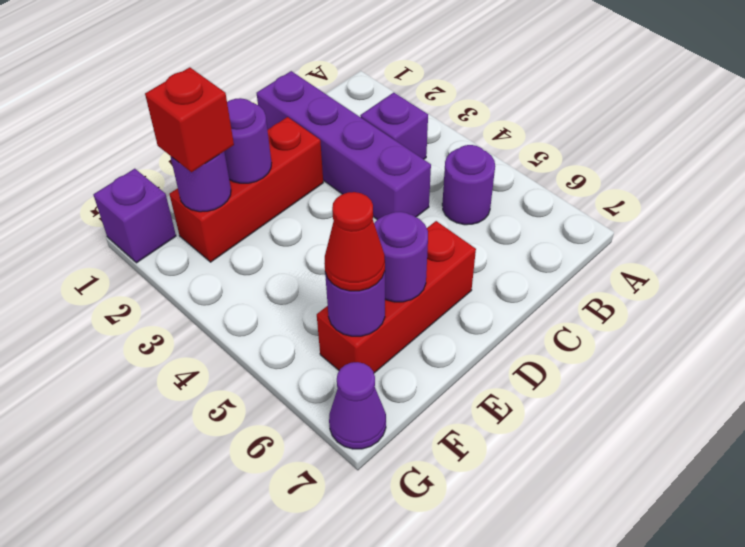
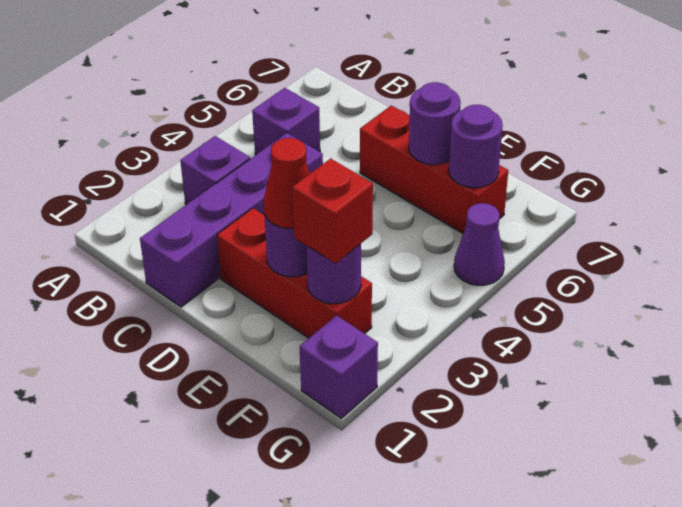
purple 1x1 round brick [442,145,495,225] -> purple 1x1 brick [252,88,320,155]
red 1x1 cone [324,192,385,291] -> red 1x1 cone moved to [264,138,310,229]
purple 1x1 cone [329,362,386,449] -> purple 1x1 cone moved to [454,203,505,285]

